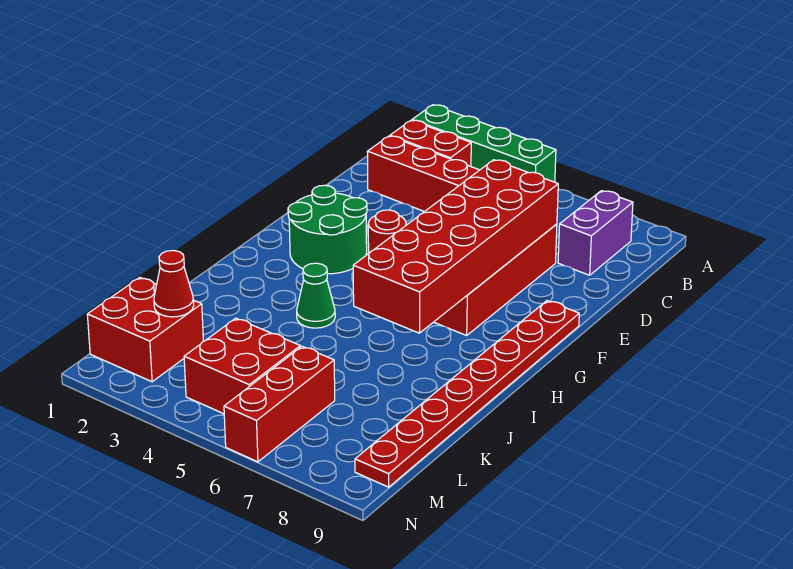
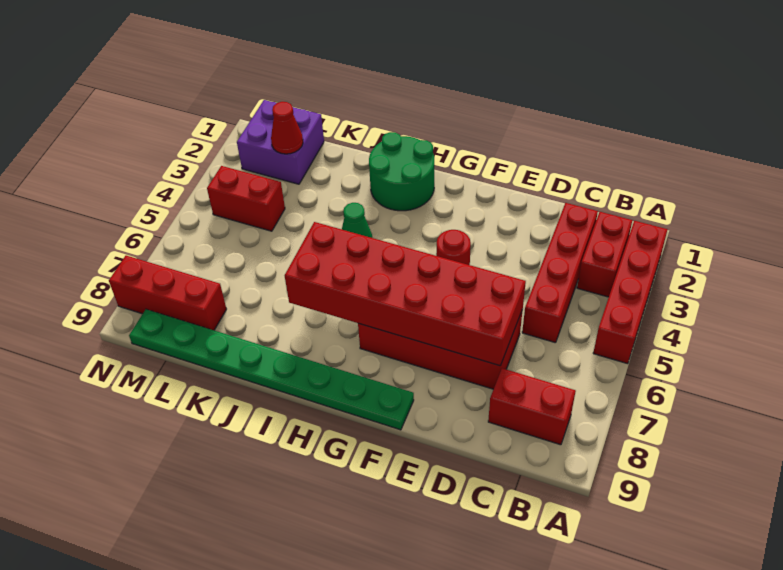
green 1x4 brick [412,105,556,182] -> red 1x4 brick [593,221,668,364]
purple 1x2 brick [558,191,633,275] -> red 1x2 brick [488,368,576,445]
green 2x2 round brick [288,185,367,274] -> green 2x2 round brick moved to [369,132,434,211]
red 1x8 plate [355,301,579,487] -> green 1x8 plate [129,309,414,430]
red 2x2 brick [87,278,203,382] -> purple 2x2 brick [237,100,324,184]
red 2x2 brick [184,318,300,414] -> red 1x2 brick [207,166,285,231]
red 1x3 brick [224,346,335,462] -> red 1x3 brick moved to [109,256,226,330]

